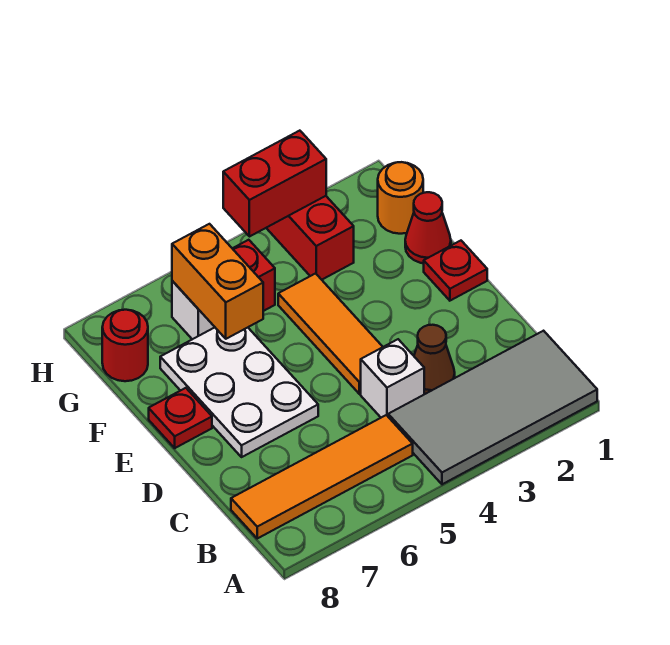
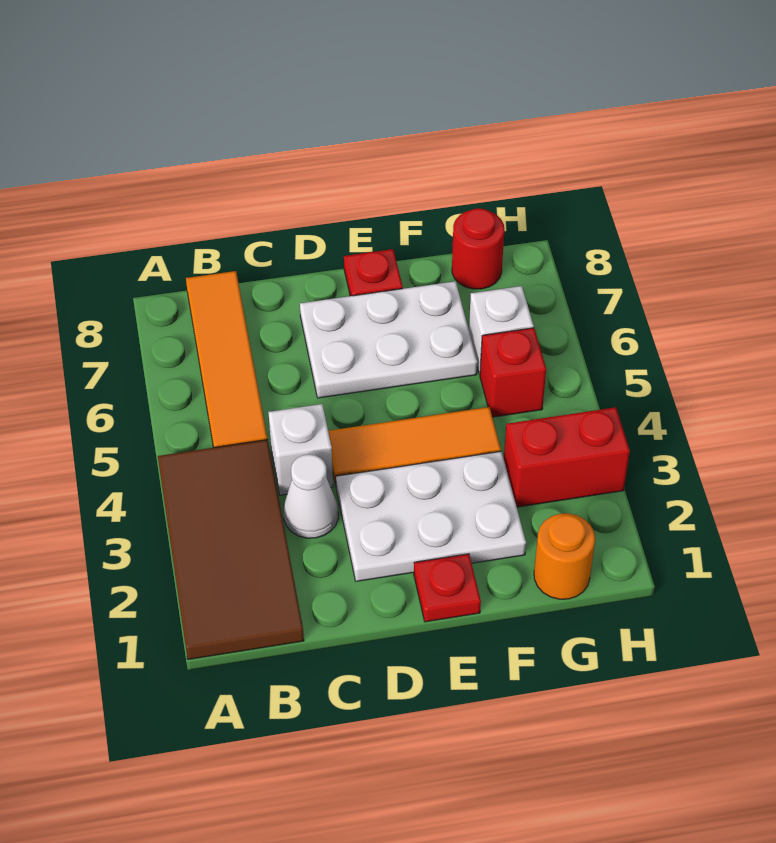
grey 2x4 tile [388,331,597,484] -> brown 2x4 tile [158,440,304,659]
brown 1x1 cone [414,325,455,394] -> white 1x1 cone [284,454,338,538]
none -> white 2x3 plate [336,452,526,581]
red 1x1 cone [405,192,451,263] -> none
orange 1x2 brick [172,224,263,339] -> none
red 1x2 brick [223,131,326,237] -> none

